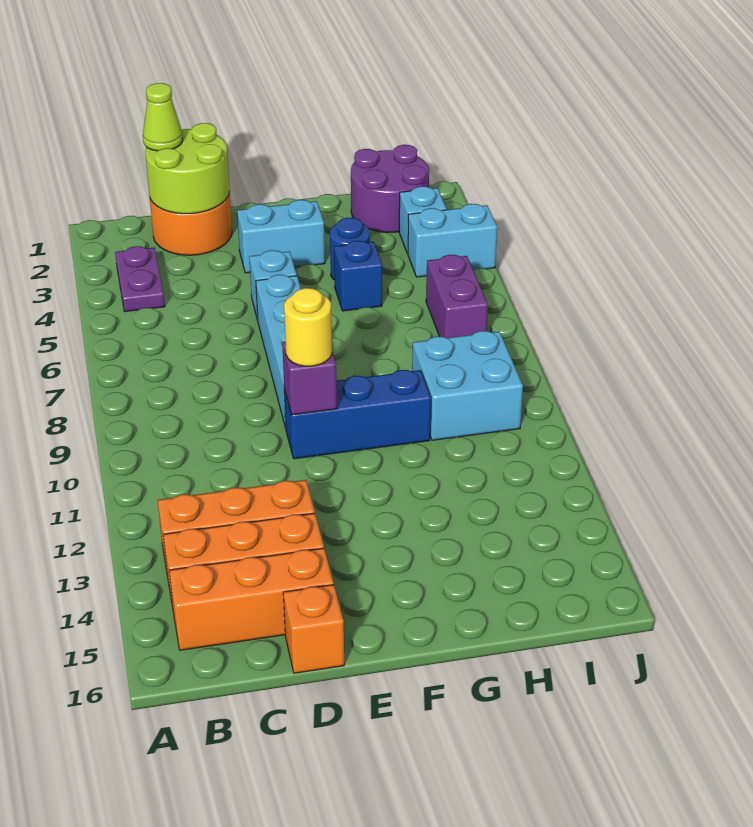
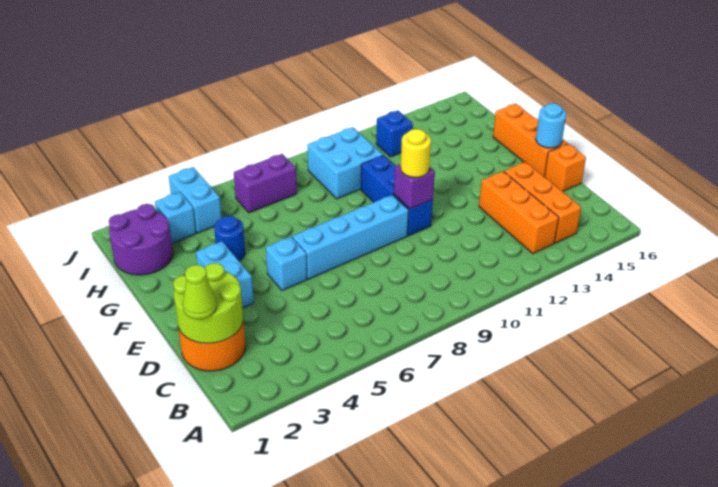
purple 1x2 plate [115,246,165,312] -> none
orange 1x3 brick [169,548,334,650] -> orange 1x3 brick moved to [493,104,567,176]
none -> cyan 1x1 round brick [536,103,566,148]
blue 1x1 brick [334,241,382,311] -> blue 1x1 brick moved to [376,111,413,157]

